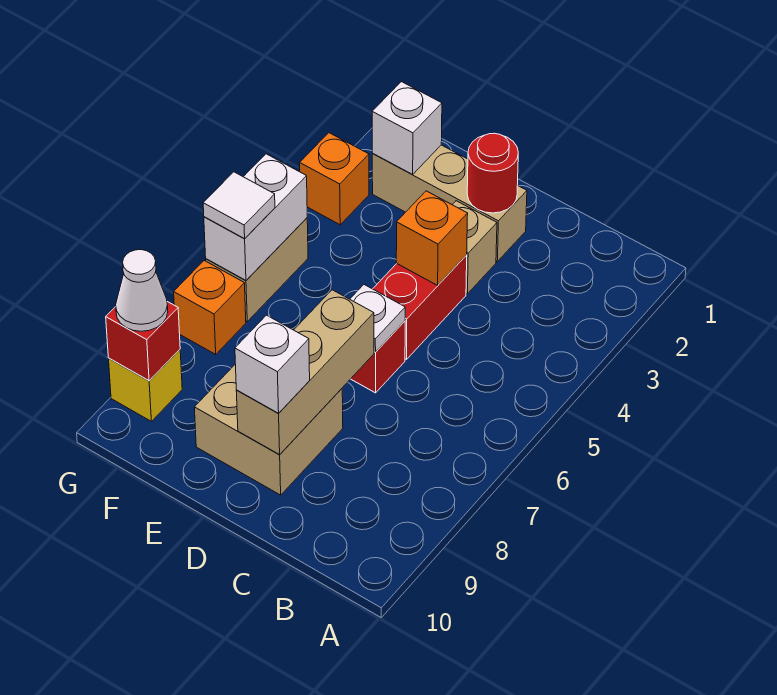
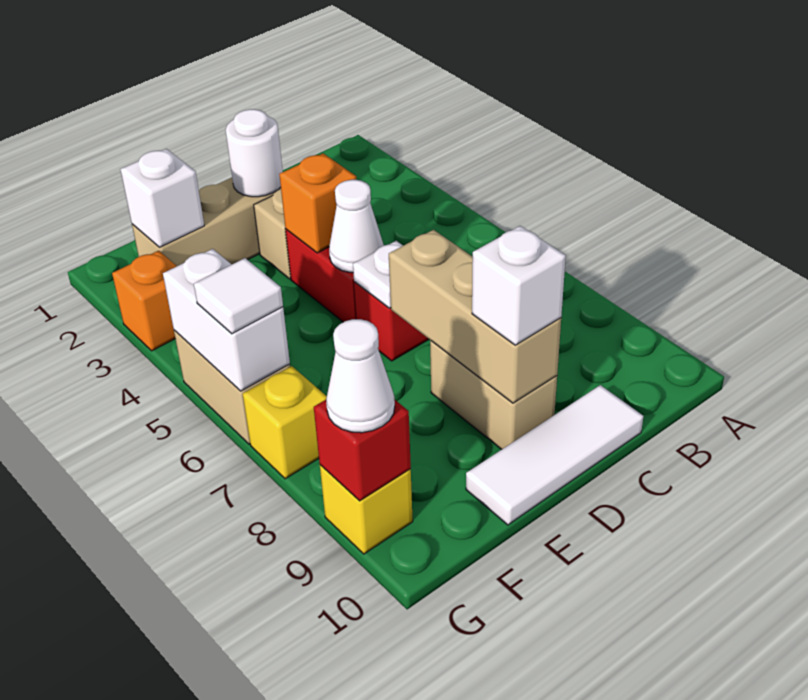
none -> white 1x3 tile [466,385,643,525]
red 1x1 round brick [467,133,518,213] -> white 1x1 round brick [226,109,283,197]
none -> white 1x1 cone [329,180,384,273]
tan 2x2 brick [194,364,343,495] -> tan 1x2 brick [430,341,557,449]
orange 1x1 brick [174,261,246,354] -> yellow 1x1 brick [243,366,327,479]

